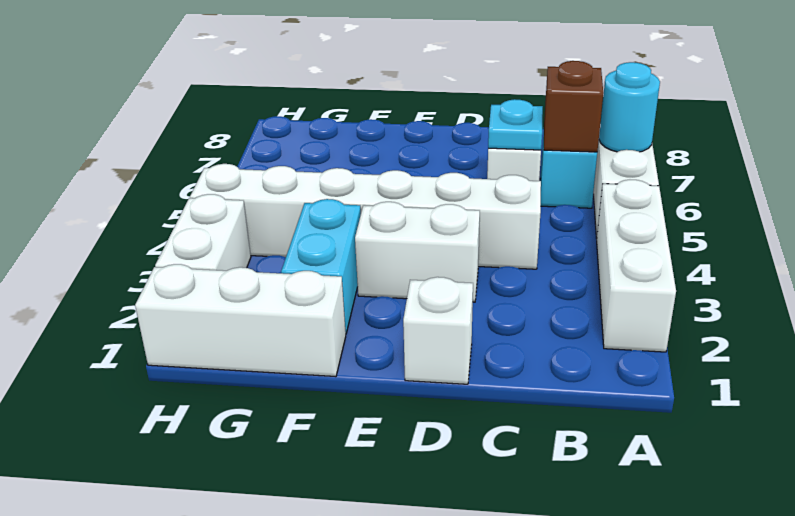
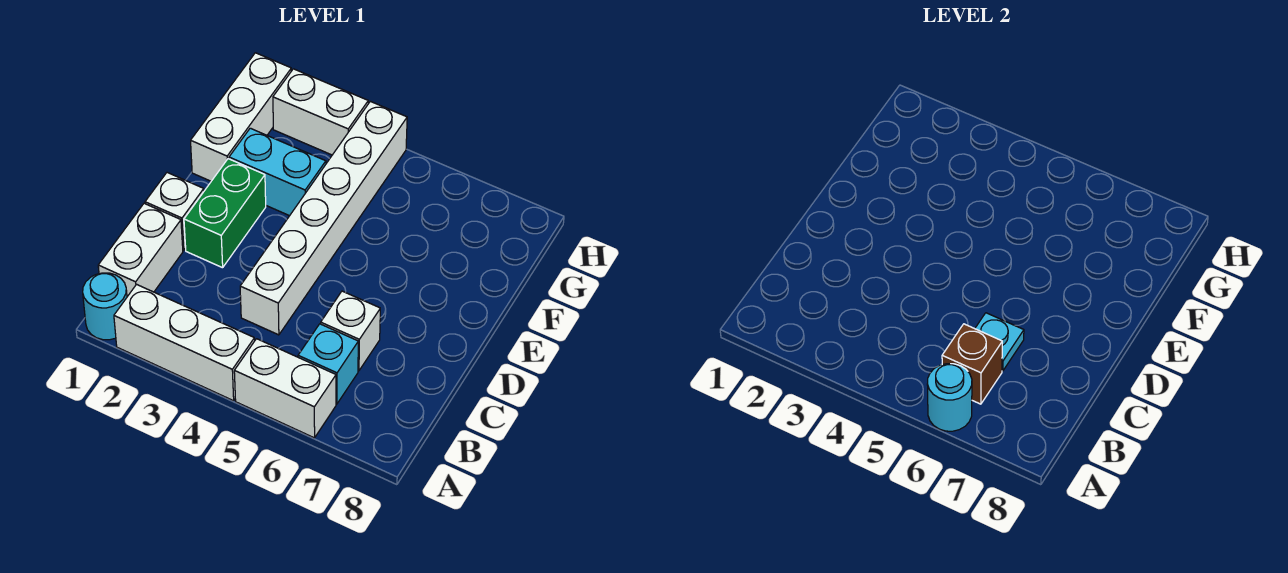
none -> cyan 1x1 round brick [83,273,127,340]
none -> green 1x2 brick [184,159,266,268]
white 1x2 brick [355,202,480,302] -> white 1x2 brick moved to [98,203,183,297]

